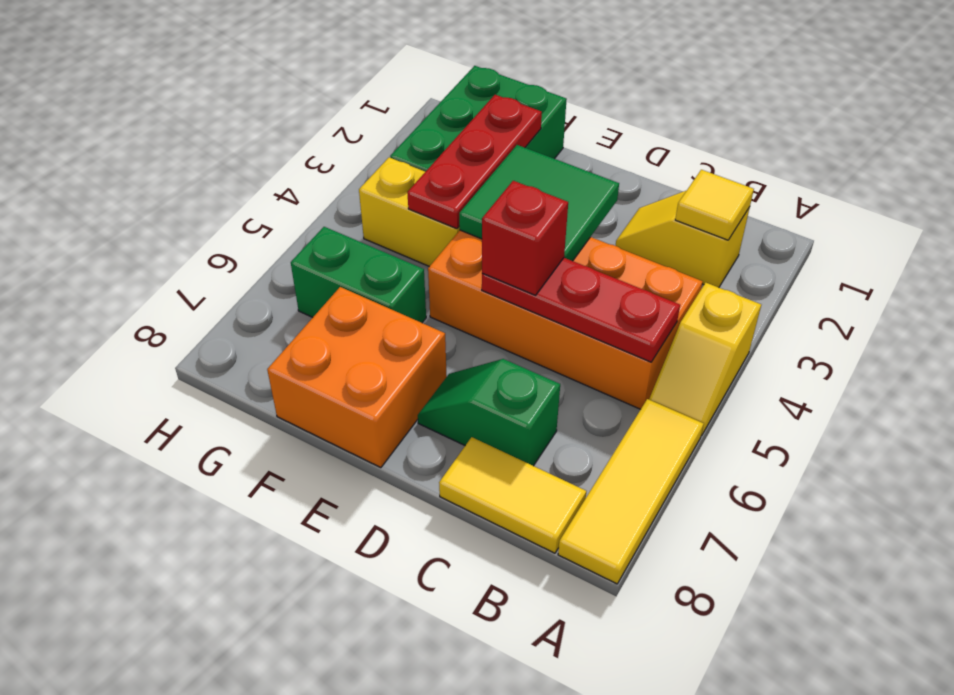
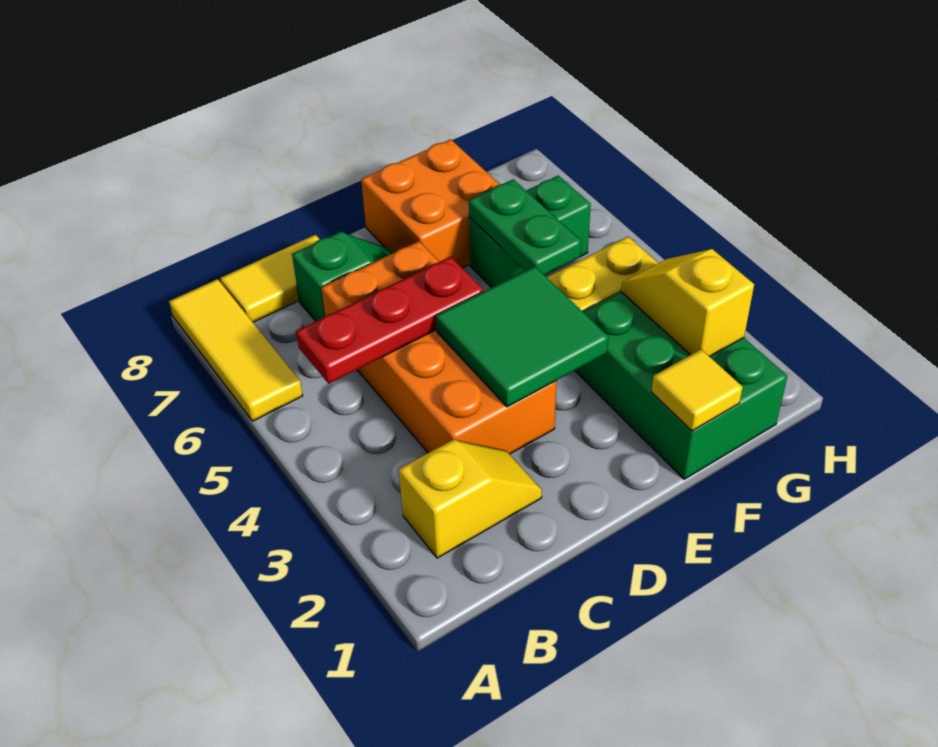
yellow 1x2 slope [649,283,761,436] -> yellow 1x2 slope moved to [621,249,754,357]
yellow 1x1 tile [675,170,754,240] -> yellow 1x1 tile moved to [652,349,743,431]
orange 2x4 brick [428,230,703,409] -> orange 2x4 brick turned to [321,241,557,454]
red 1x1 brick [482,181,568,295] -> none
red 1x3 plate [407,95,542,229] -> none
none -> green 1x2 plate [469,179,581,275]

